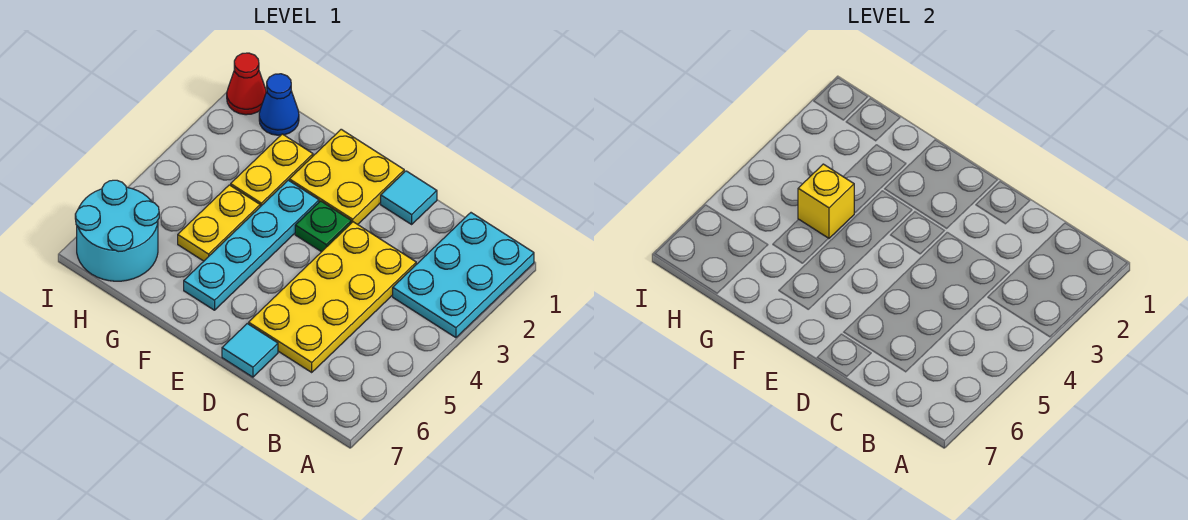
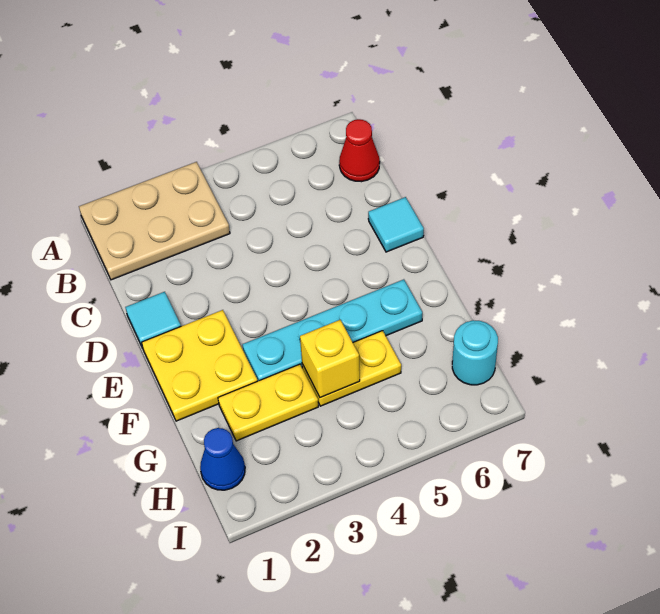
cyan 2x3 plate [393,213,534,338] -> tan 2x3 plate [79,162,230,280]
yellow 2x4 plate [249,222,416,372] -> none
green 1x1 plate [295,201,351,252] -> none
cyan 2x2 round brick [75,180,159,281] -> cyan 1x1 round brick [452,320,498,385]
red 1x1 cone [227,53,266,115] -> red 1x1 cone moved to [339,119,380,182]

